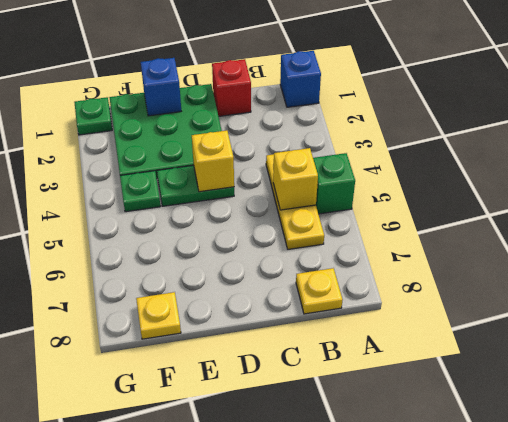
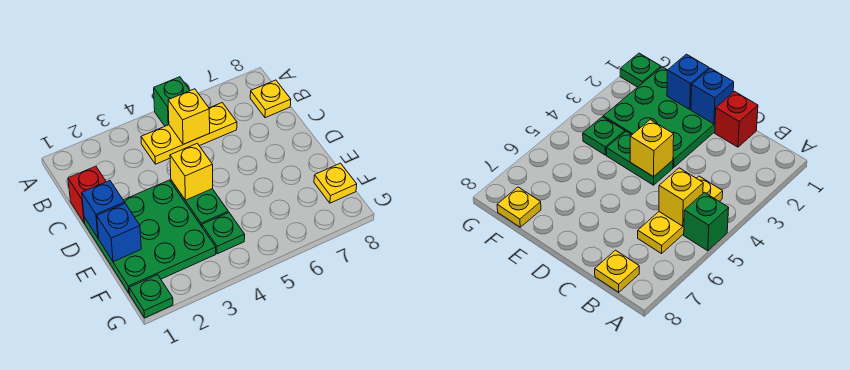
blue 1x1 brick [280,51,321,107] -> blue 1x1 brick moved to [82,181,125,238]

